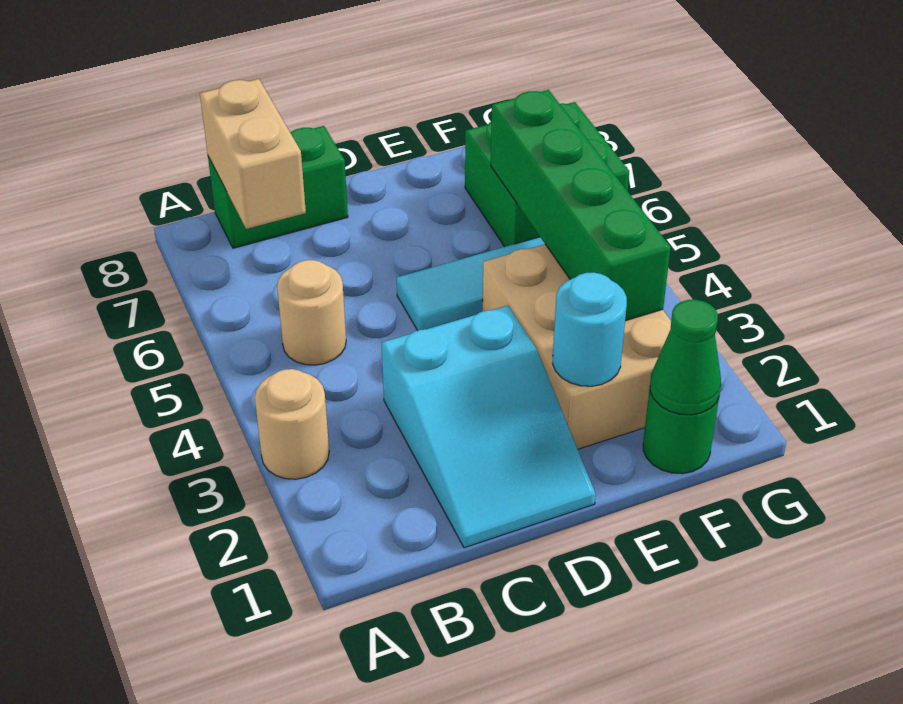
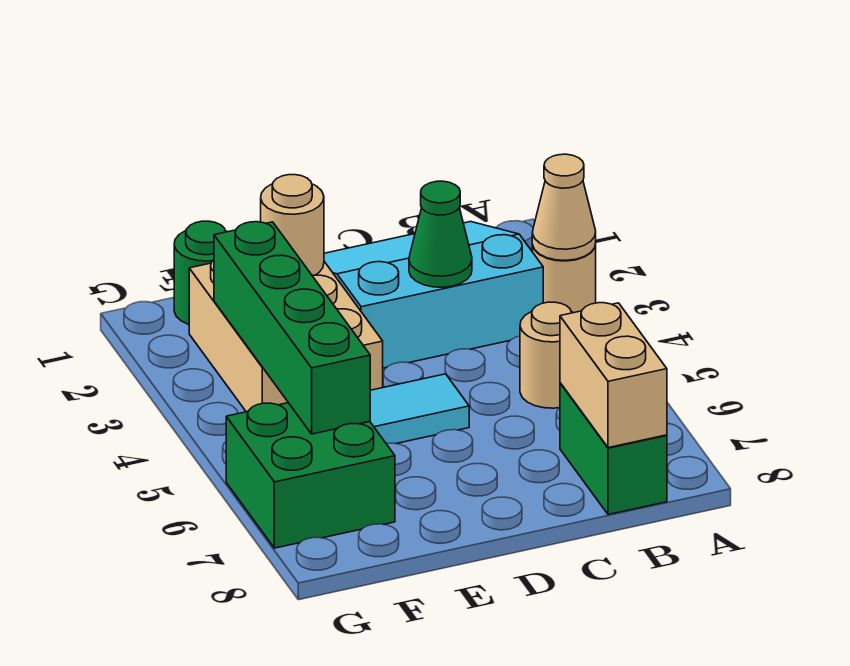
none -> tan 1x1 cone [532,154,596,260]
green 1x2 brick [208,126,348,248] -> green 1x2 brick turned to [560,383,667,515]
cyan 2x3 slope [382,305,596,548] -> cyan 3x3 slope [324,222,543,368]
cyan 1x1 round brick [552,272,627,386] -> tan 1x1 round brick [261,175,324,275]
green 1x1 cone [650,300,721,415] -> green 1x1 cone moved to [409,181,472,287]

